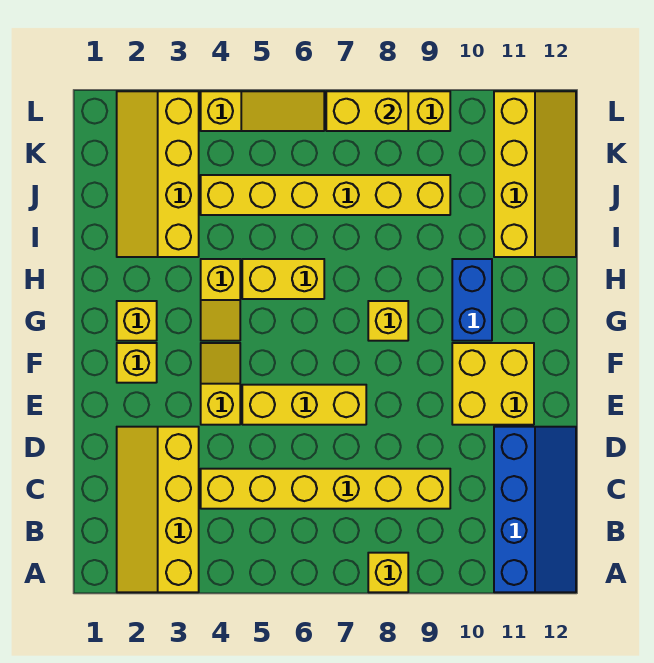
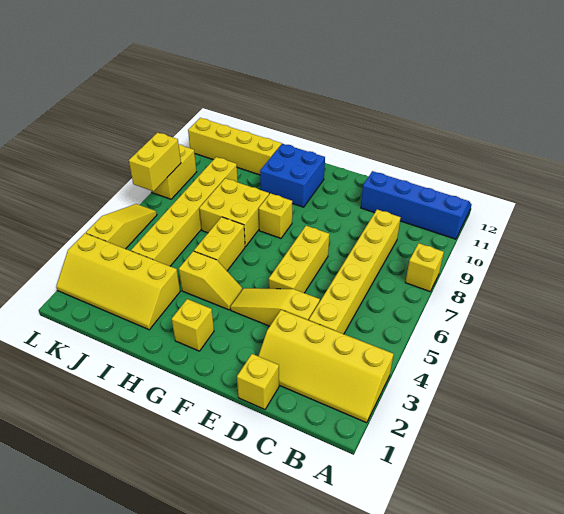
yellow 1x2 slope [201,343,240,425] -> yellow 1x3 slope [230,288,320,326]
yellow 2x2 brick [452,343,534,425] -> yellow 2x2 brick moved to [199,178,269,247]
yellow 1x1 brick [117,343,157,383] -> yellow 1x1 brick moved to [237,354,279,409]
blue 1x2 brick [452,259,492,341] -> blue 2x2 brick [260,144,325,207]

